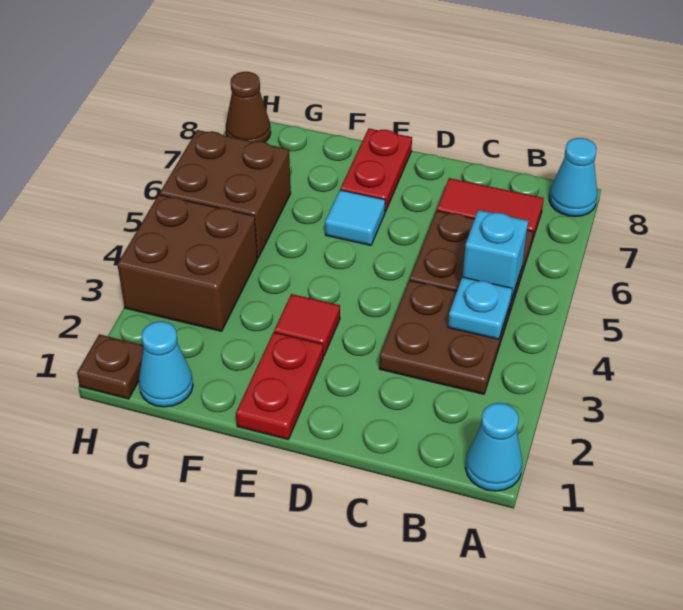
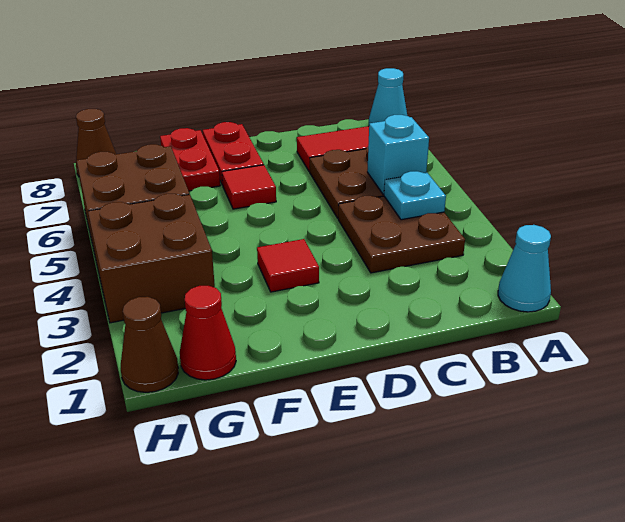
red 1x2 plate [236,332,323,439] -> red 1x2 plate moved to [160,128,220,191]
cyan 1x1 tile [325,190,385,245] -> red 1x1 tile [222,165,276,209]
cyan 1x1 cone [139,322,193,407] -> red 1x1 cone [180,286,236,380]
brown 1x1 plate [77,334,144,399] -> brown 1x1 cone [121,297,178,392]

